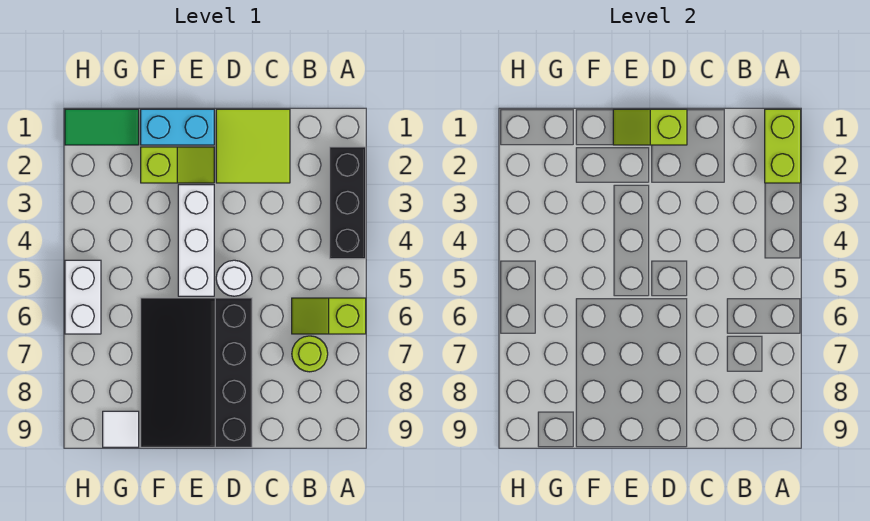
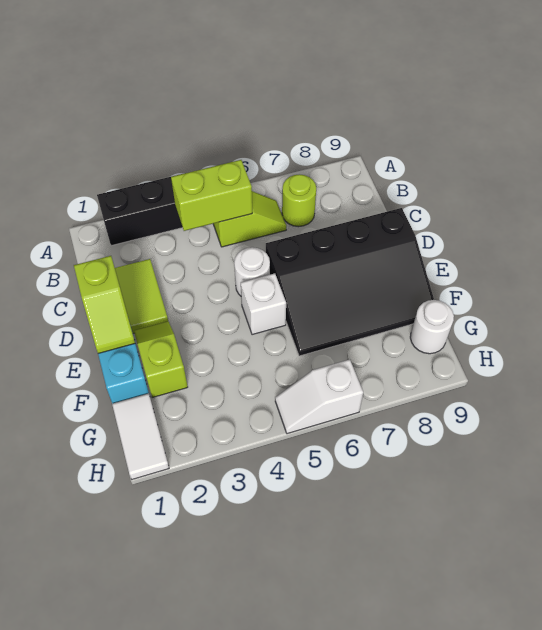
lime 1x2 brick [765,109,801,183] -> lime 1x2 brick moved to [171,160,252,231]
lime 1x2 slope [292,298,366,334] -> lime 1x2 slope turned to [213,191,286,247]
white 1x3 brick [178,185,214,296] -> white 1x1 brick [241,273,286,335]
green 1x2 tile [65,109,139,145] -> white 1x2 tile [112,393,169,479]
white 1x1 tile [103,411,139,447] -> white 1x1 round brick [410,300,454,354]
white 1x2 brick [65,260,101,334] -> white 1x2 slope [275,359,363,434]

